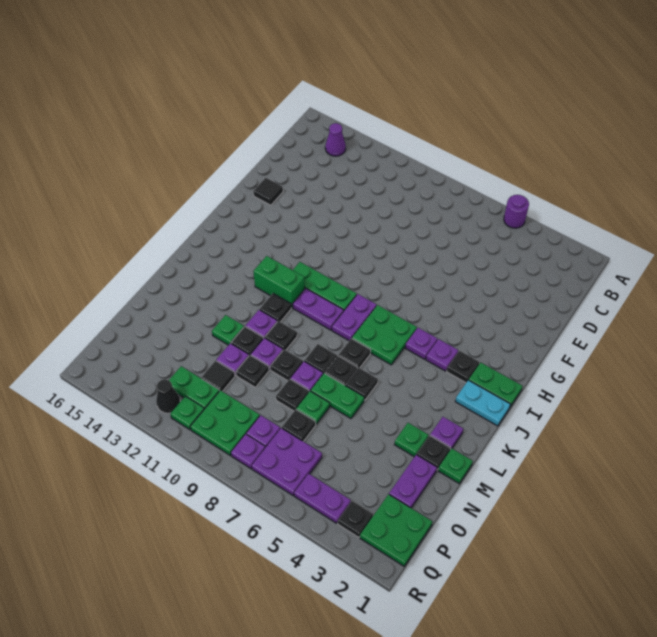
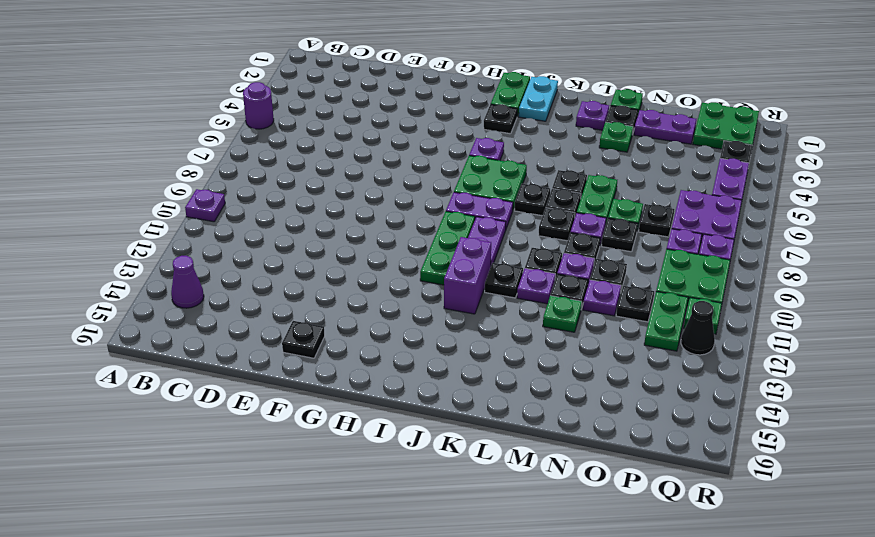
black 1x1 tile [253,178,283,205] -> black 1x1 plate [282,321,325,358]
purple 1x1 plate [426,339,458,371] -> purple 1x1 plate moved to [185,189,225,222]
green 1x2 brick [253,256,305,308] -> purple 1x2 brick [444,237,491,314]
black 1x1 tile [201,361,235,391] -> black 1x1 plate [616,286,654,322]

